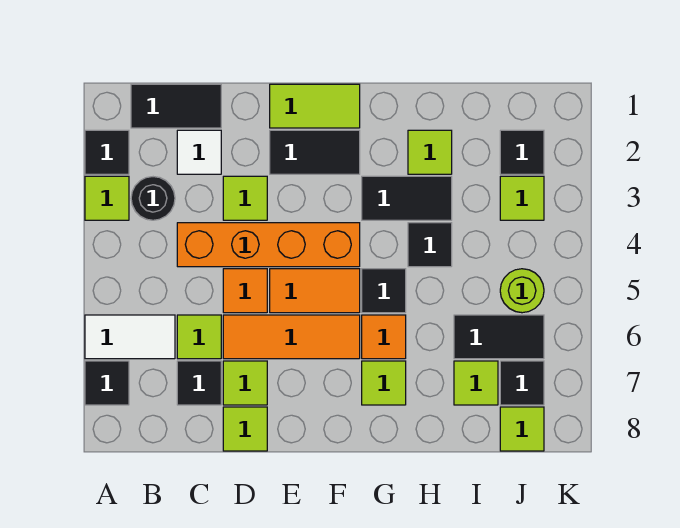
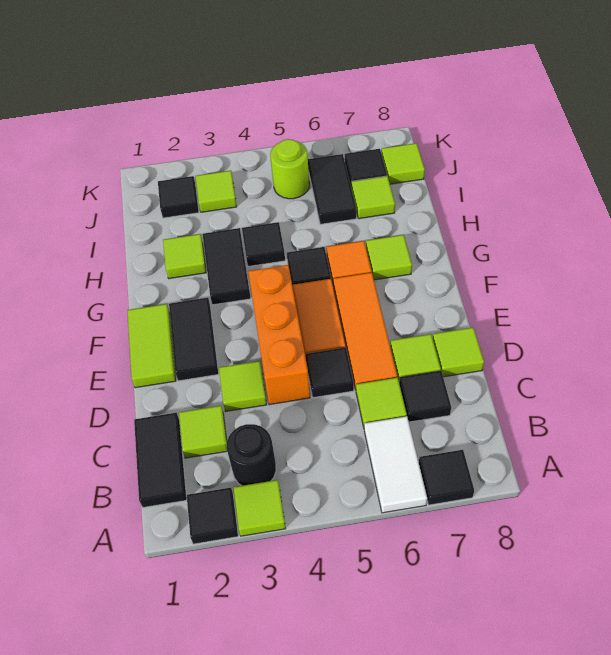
white 1x1 tile [177,130,221,174] -> lime 1x1 tile [179,406,227,458]
orange 1x4 brick [177,223,360,267] -> orange 1x3 brick [248,265,310,405]
orange 1x1 tile [223,269,267,313] -> black 1x1 tile [305,347,354,398]

